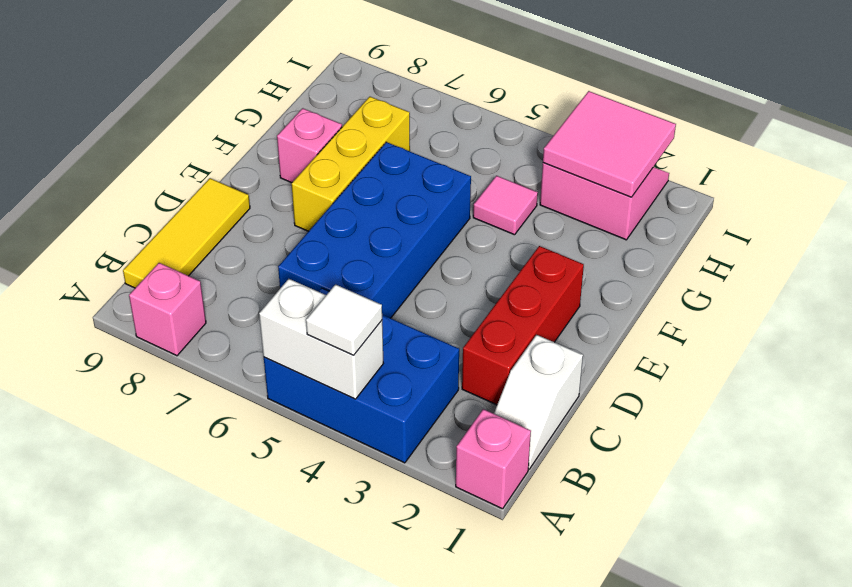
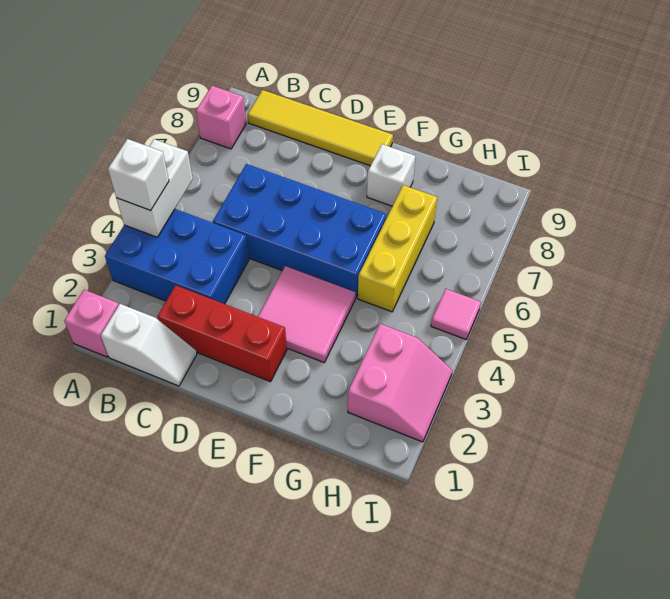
blue 2x3 brick [264,288,459,463] -> blue 2x3 brick turned to [105,209,249,304]
white 1x1 tile [306,285,382,355] -> white 1x1 brick [108,139,169,210]
white 1x2 slope [494,335,583,469] -> white 1x2 slope turned to [101,304,197,386]
yellow 1x3 tile [123,178,250,288] -> yellow 1x4 tile [248,90,393,166]
yellow 1x3 brick [292,97,410,231] -> yellow 1x3 brick turned to [358,185,437,312]
pink 1x1 brick [277,108,342,183] -> white 1x1 brick [367,144,415,206]
pink 1x1 tile [473,176,538,235] -> pink 1x1 tile moved to [431,289,481,339]
pink 2x2 tile [543,91,676,197] -> pink 2x2 tile moved to [258,266,355,362]

